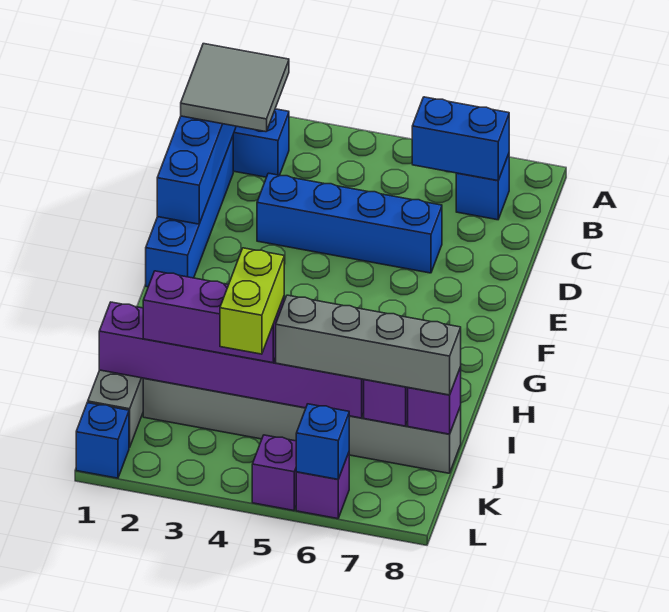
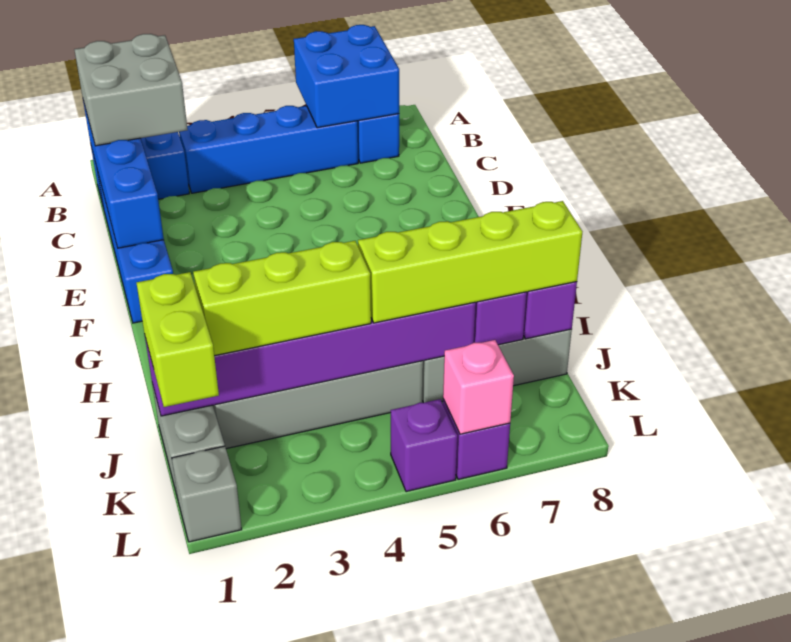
grey 2x2 tile [181,44,289,132] -> grey 2x2 brick [74,34,188,146]
blue 1x2 brick [412,97,509,181] -> blue 2x2 brick [294,25,399,128]
blue 1x4 brick [257,173,442,273] -> blue 1x4 brick moved to [179,106,358,193]
purple 1x3 brick [143,271,284,363] -> lime 1x3 brick [193,241,371,356]
lime 1x2 brick [220,248,284,354] -> lime 1x2 brick moved to [137,272,219,407]
grey 1x4 brick [276,295,461,395] -> lime 1x4 brick [358,201,582,323]
blue 1x1 brick [76,403,129,478] -> grey 1x1 brick [172,446,242,542]
blue 1x1 brick [296,404,349,479] -> pink 1x1 brick [443,340,514,434]

